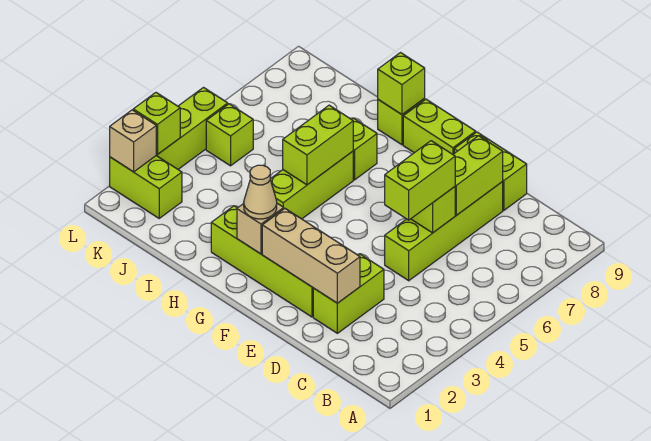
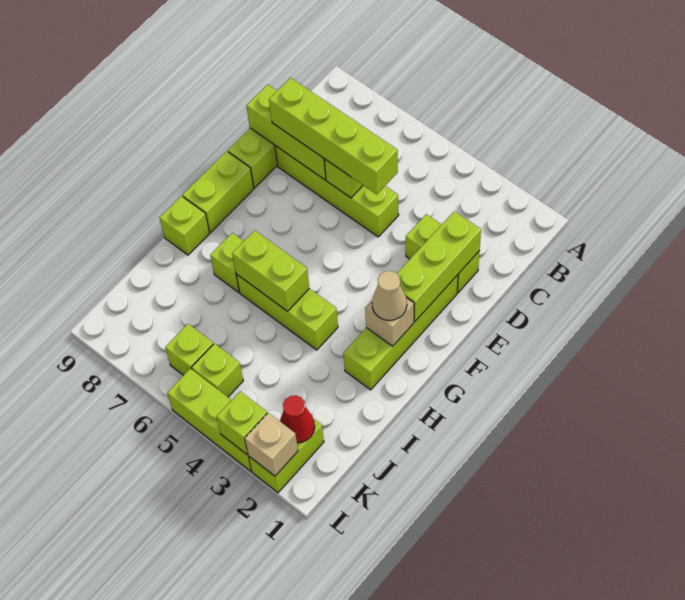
tan 1x3 brick [262,209,360,303] -> lime 1x3 brick [397,211,481,321]
lime 1x2 brick [385,141,455,220] -> lime 1x4 brick [269,78,398,194]
lime 1x2 brick [453,136,503,215] -> lime 1x3 brick [246,84,326,180]
lime 1x1 brick [378,53,425,114] -> lime 1x1 brick moved to [165,324,213,376]
none -> red 1x1 cone [280,395,315,443]

